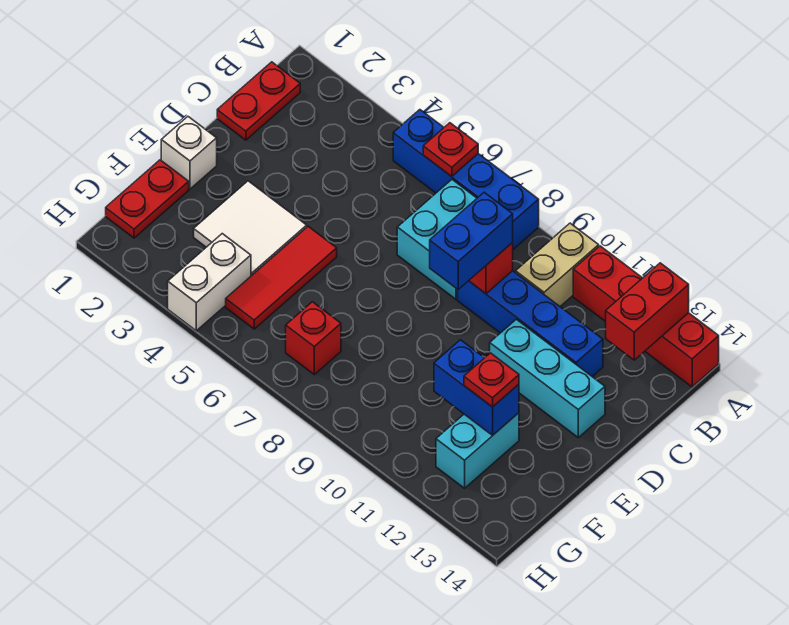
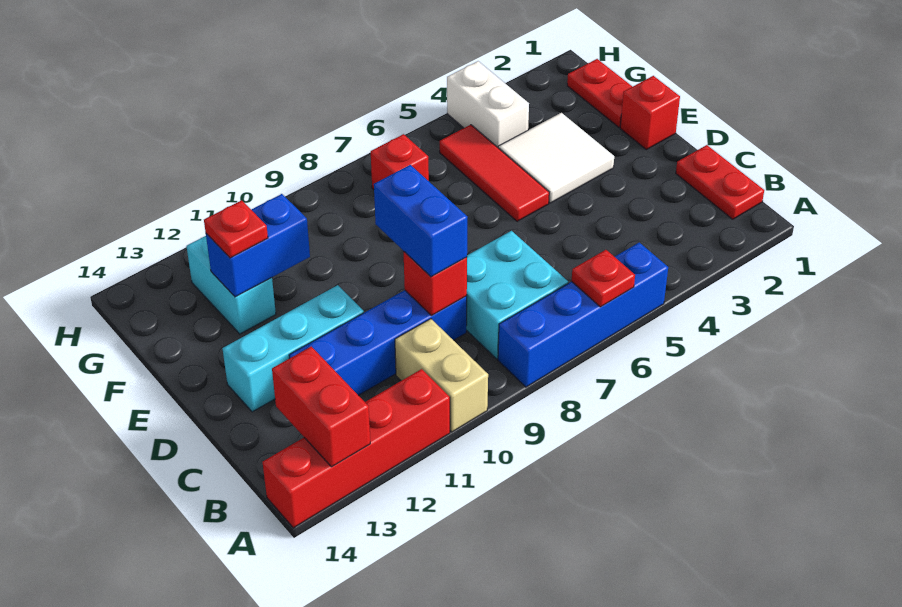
white 1x1 brick [161,117,217,189] -> red 1x1 brick [620,76,680,150]

